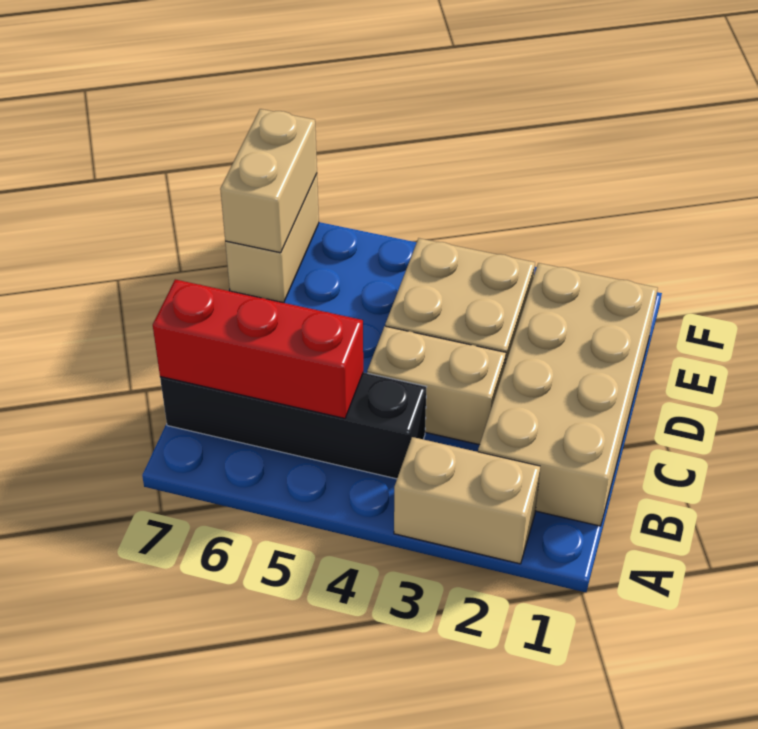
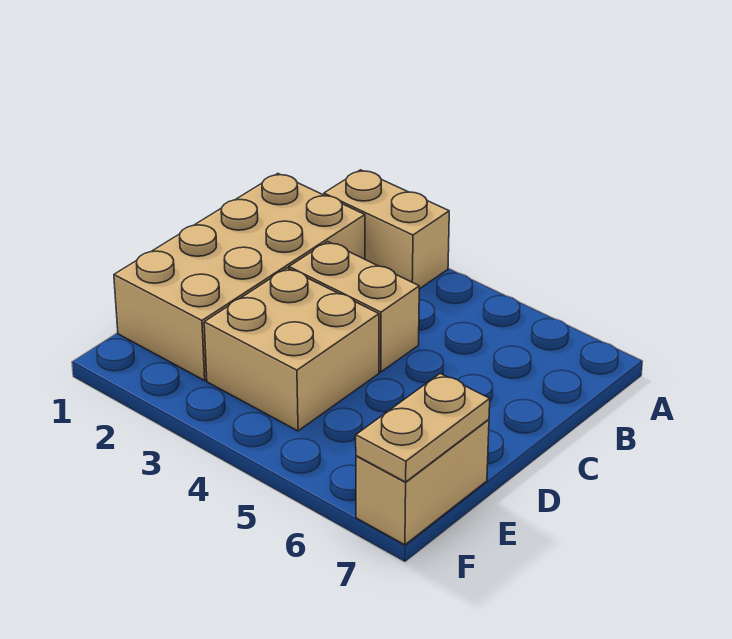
black 1x4 brick [160,372,426,479] -> none
red 1x3 brick [153,279,363,418] -> none
tan 1x2 brick [220,109,317,253] -> tan 1x2 plate [356,374,490,482]

